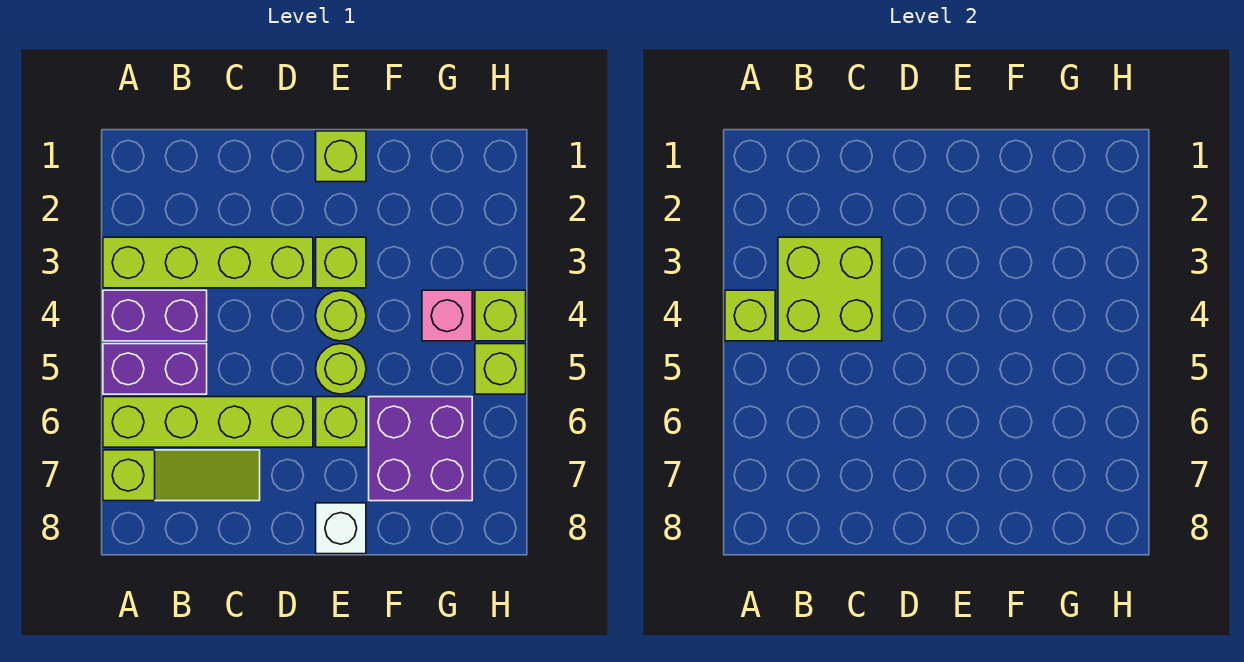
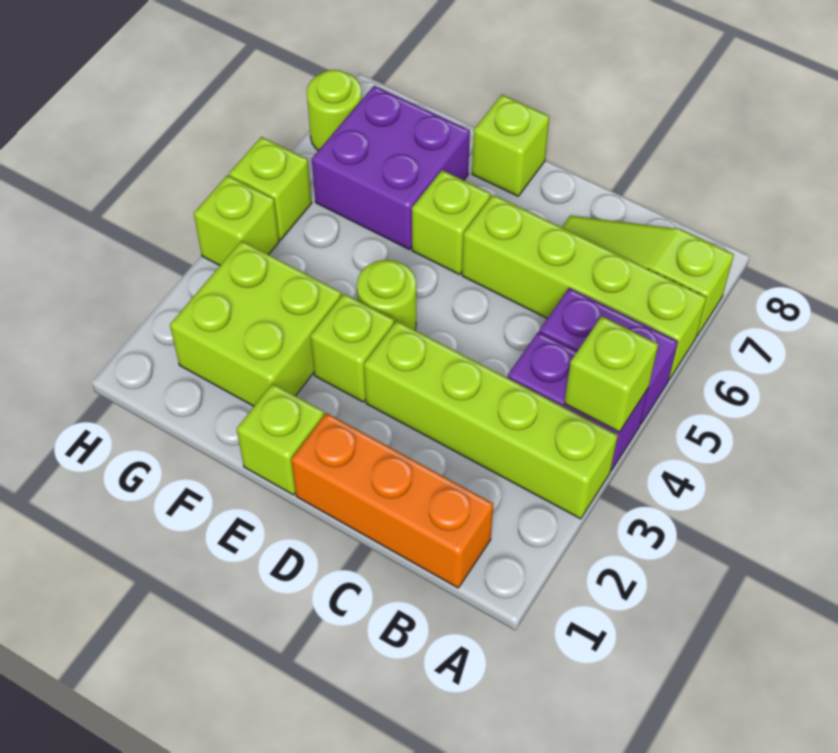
none -> orange 1x3 brick [291,413,494,588]
lime 2x2 brick [778,237,882,341] -> lime 2x2 brick moved to [170,241,342,406]
lime 1x1 round brick [316,344,366,394] -> lime 1x1 round brick moved to [307,70,362,150]
white 1x1 brick [316,503,366,554] -> lime 1x1 brick [472,95,549,196]
pink 1x1 brick [422,290,472,341] -> none

